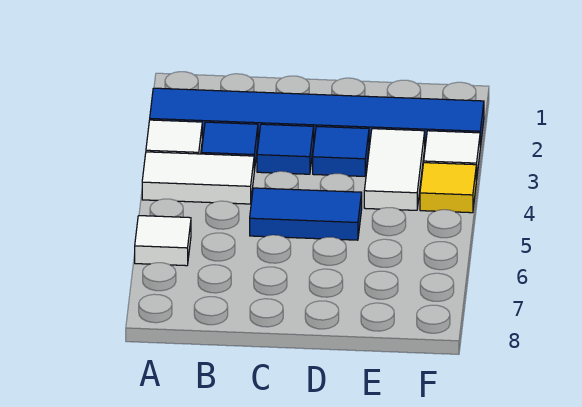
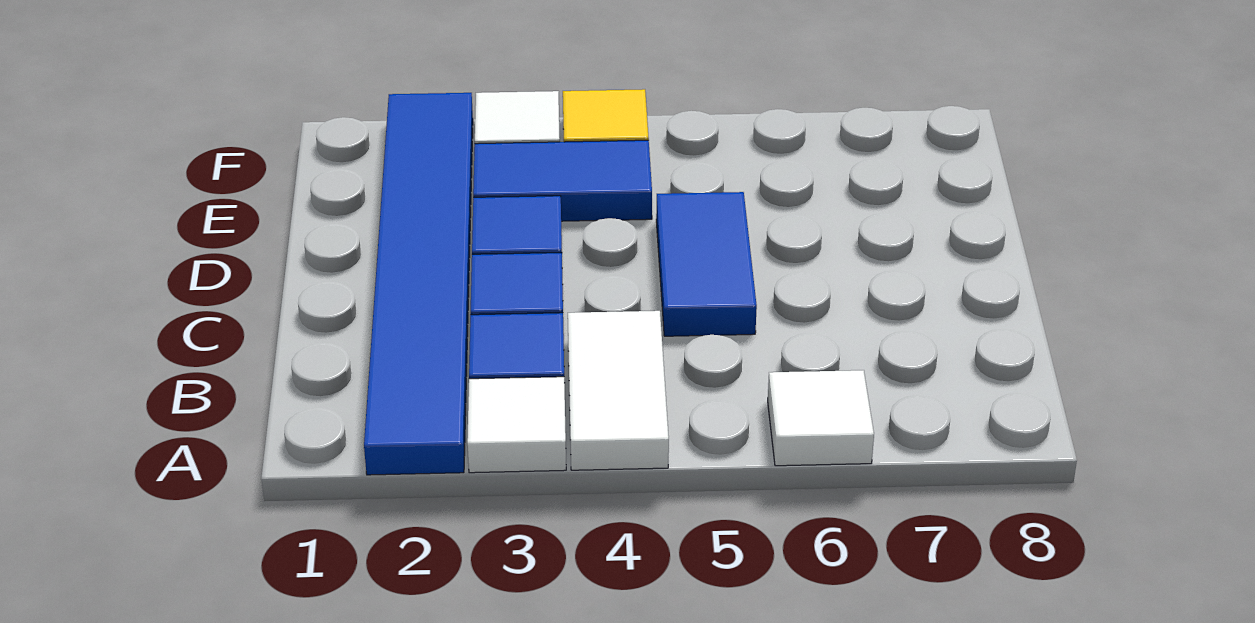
white 1x2 tile [364,129,425,210] -> blue 1x2 tile [473,140,652,221]

